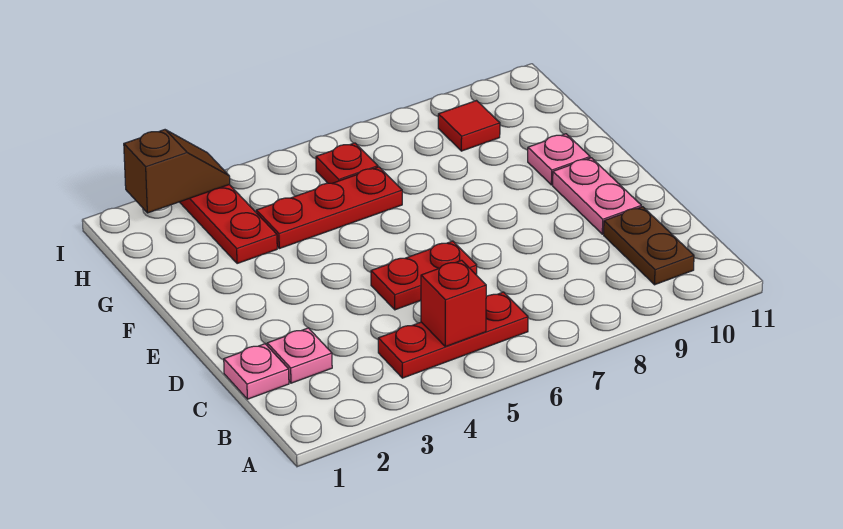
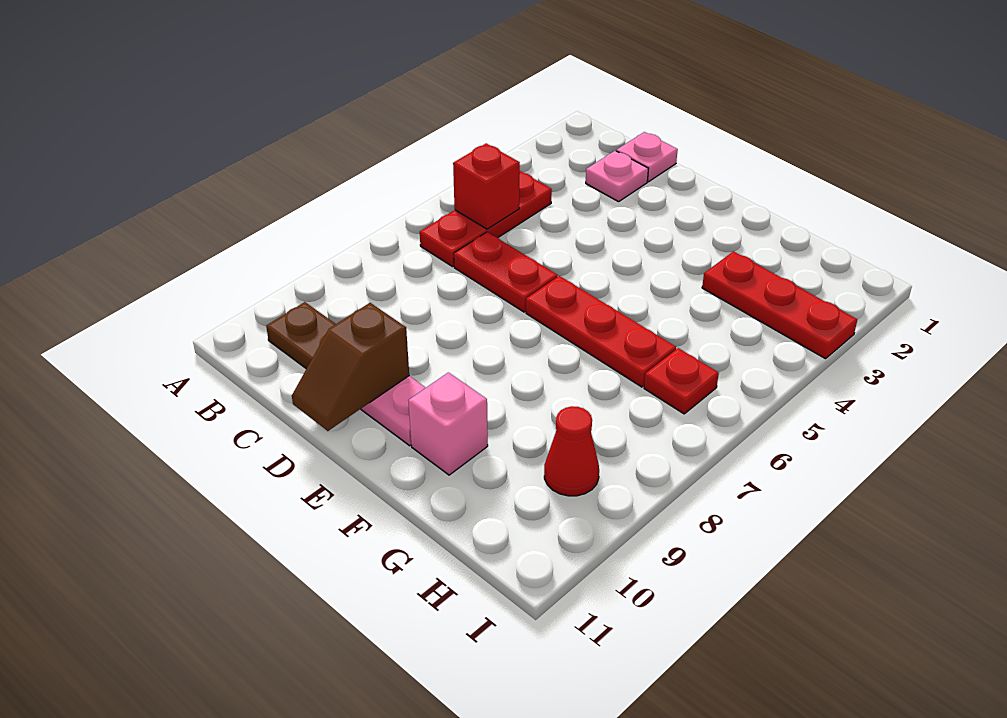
red 1x2 plate [371,241,477,310] -> red 1x2 plate turned to [454,232,558,312]
pink 1x1 plate [528,134,590,185] -> pink 1x1 brick [408,372,488,475]
red 1x3 plate [256,167,402,249] -> red 1x3 plate turned to [526,276,676,387]
red 1x1 tile [438,101,500,151] -> red 1x1 cone [544,406,599,496]
brown 1x2 slope [124,130,230,213] -> brown 1x2 slope moved to [292,303,409,431]

